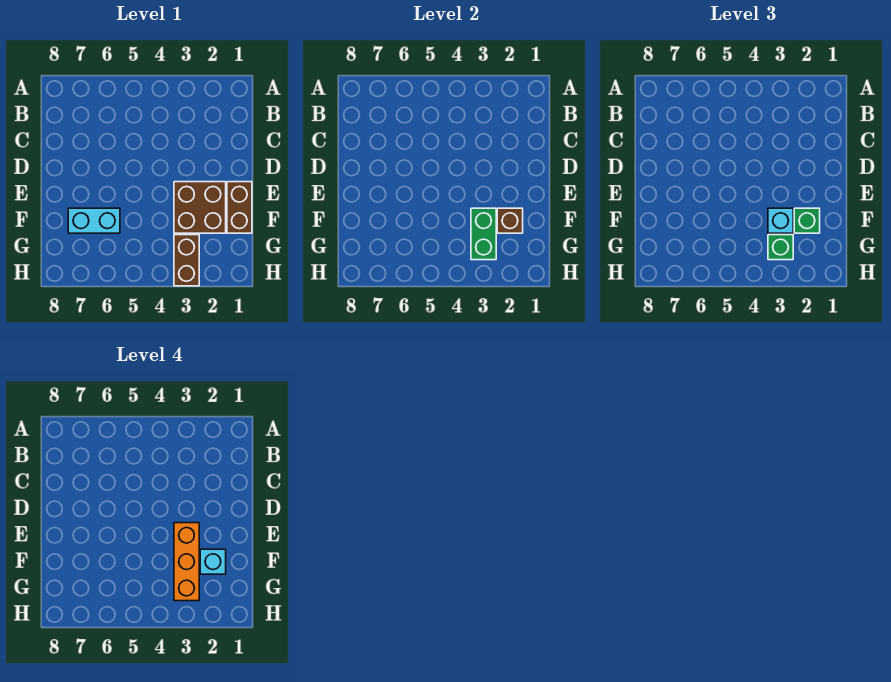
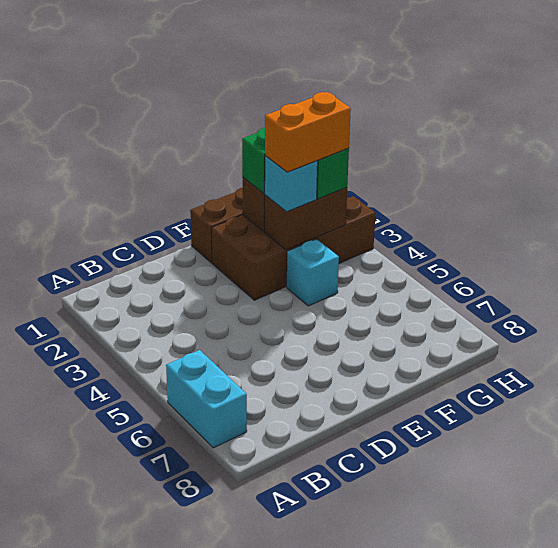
orange 1x3 brick [174,523,199,601] -> orange 1x2 brick [265,92,351,172]
cyan 1x1 brick [200,549,226,574] -> cyan 1x1 brick moved to [287,239,339,306]
green 1x2 brick [471,208,496,260] -> brown 1x2 brick [265,188,347,250]
cyan 1x2 brick [68,208,120,233] -> cyan 1x2 brick moved to [166,350,247,448]

